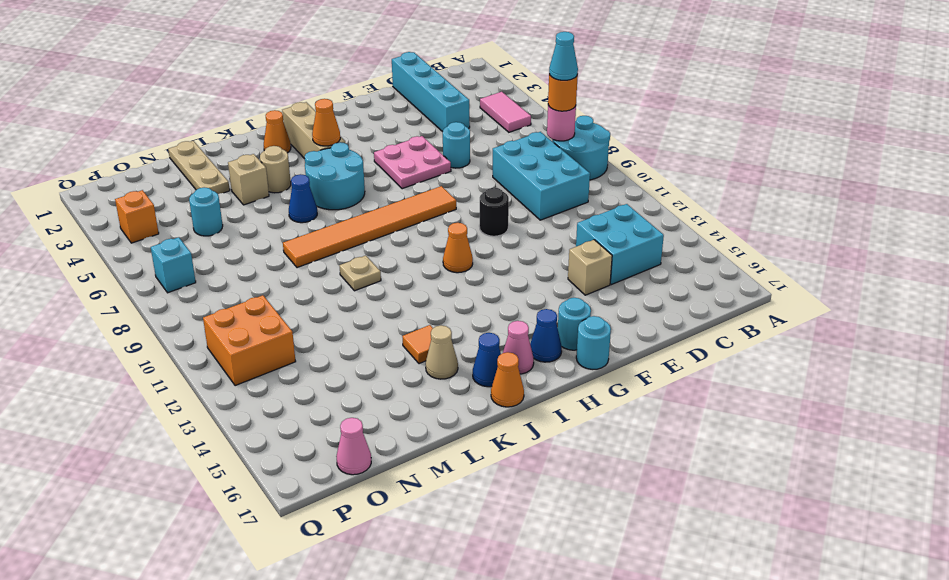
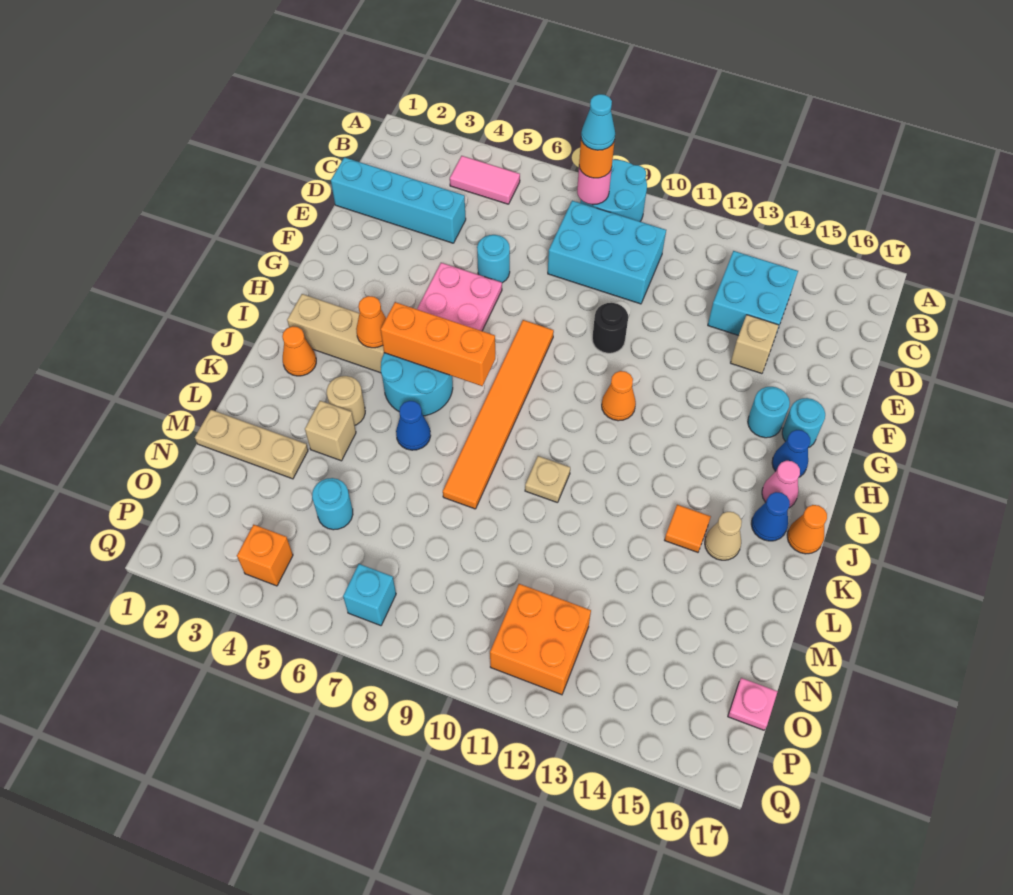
cyan 1x1 round brick [576,316,611,369] -> cyan 1x1 round brick moved to [748,387,790,438]
none -> orange 1x3 brick [381,302,495,386]
pink 1x1 cone [336,418,371,475] -> pink 1x1 plate [728,678,778,730]

